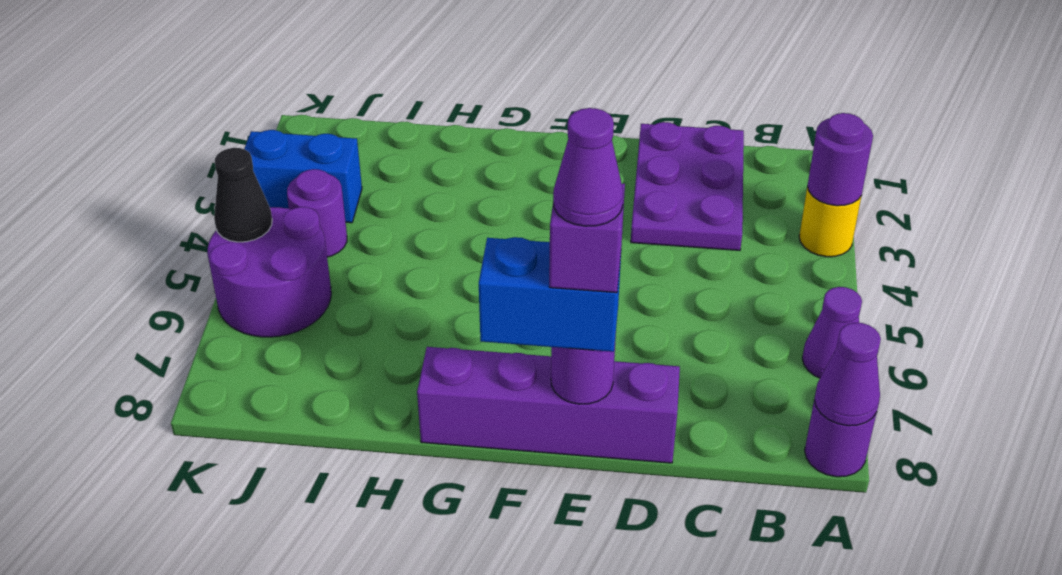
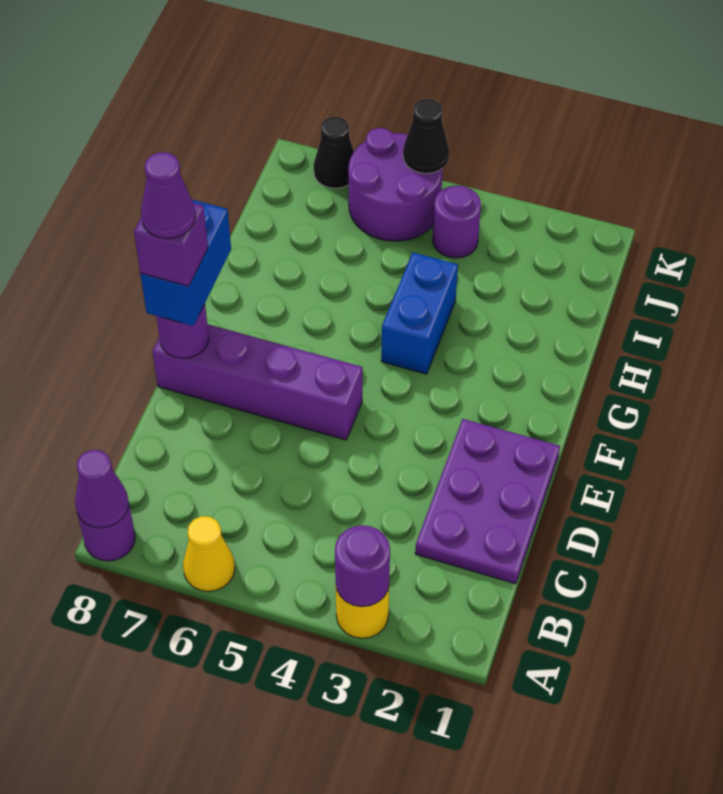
purple 1x1 cone [802,287,862,378] -> yellow 1x1 cone [183,516,235,591]
purple 2x3 plate [631,122,744,250] -> purple 2x3 plate turned to [415,419,560,584]
purple 1x4 brick [417,347,680,463] -> purple 1x4 brick turned to [152,324,362,440]
blue 1x2 brick [244,130,362,223] -> blue 1x2 brick moved to [381,253,458,374]
none -> black 1x1 cone [313,117,354,188]

